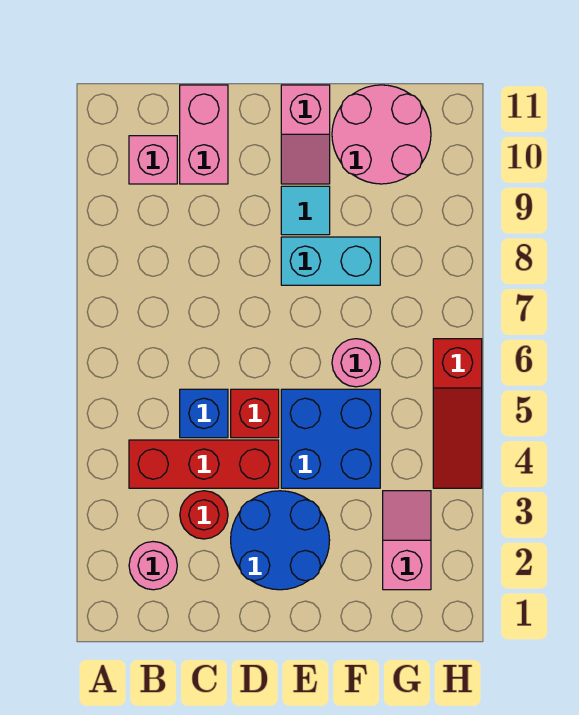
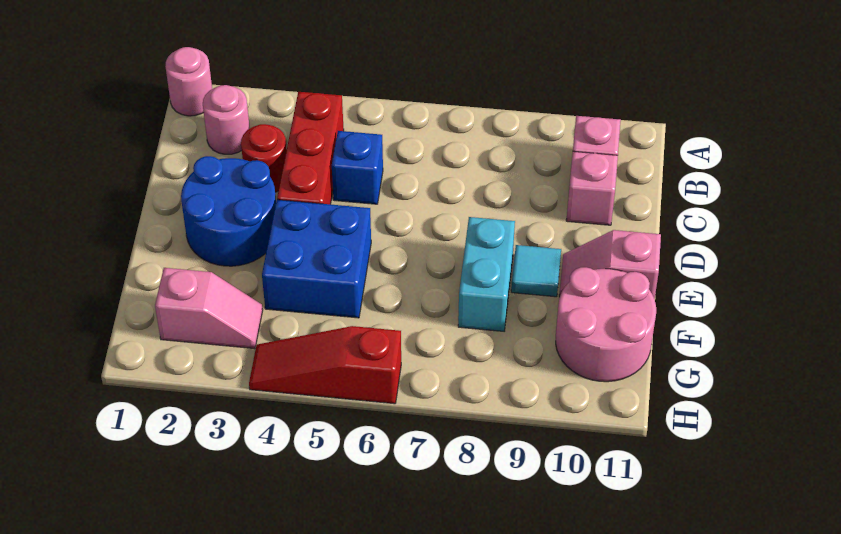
pink 1x2 brick [180,85,228,184] -> pink 1x1 brick [566,151,618,225]
red 1x1 brick [231,389,279,438] -> none
pink 1x1 round brick [332,339,380,387] -> pink 1x1 round brick moved to [165,47,212,116]

